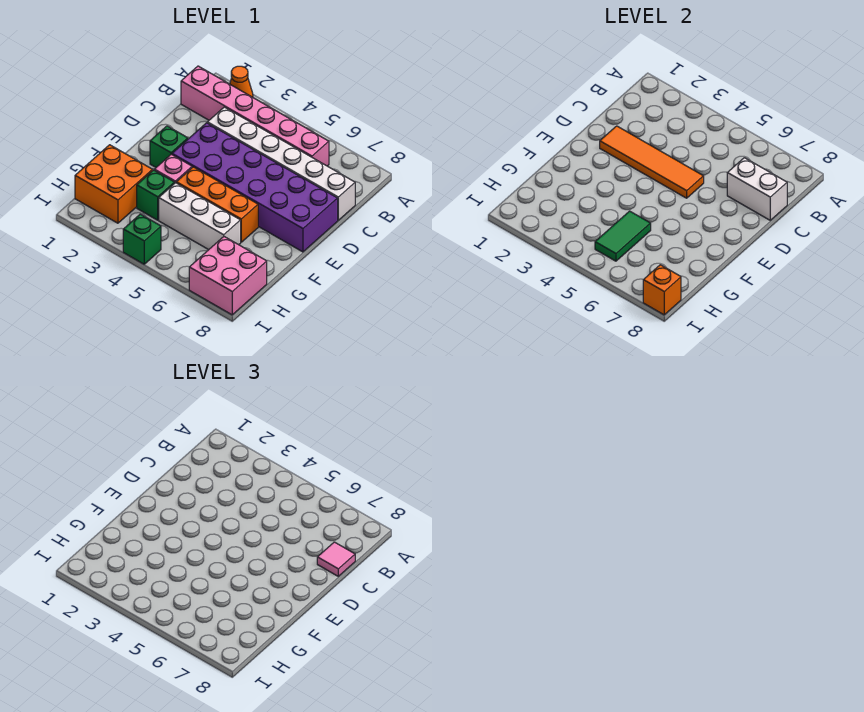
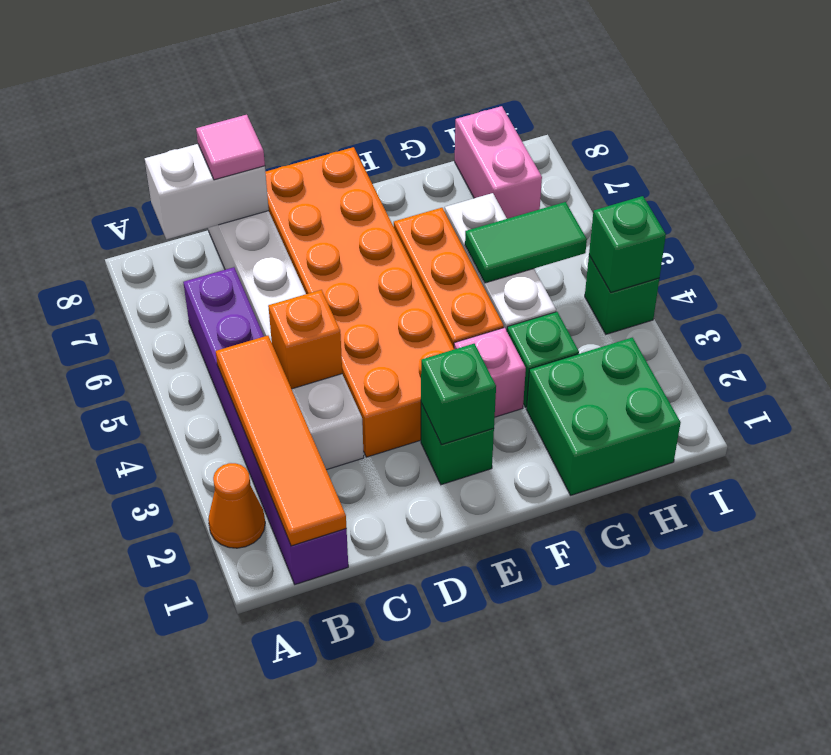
pink 1x6 brick [181,66,329,166] -> purple 1x6 brick [183,267,348,584]
white 1x2 brick [727,158,787,220] -> white 1x2 brick turned to [145,144,269,239]
orange 1x4 tile [600,126,704,198] -> orange 1x4 tile moved to [216,336,346,546]
purple 2x6 brick [172,123,338,252] -> orange 2x6 brick [265,147,454,457]
none -> green 1x1 brick [421,344,496,445]
orange 2x2 brick [75,145,153,223] -> green 2x2 brick [527,338,681,495]
pink 2x2 brick [189,237,267,315] -> pink 1x2 brick [455,106,542,219]
none -> green 1x1 brick [589,196,666,292]
orange 1x1 brick [643,265,681,315] -> orange 1x1 brick moved to [268,290,342,389]

